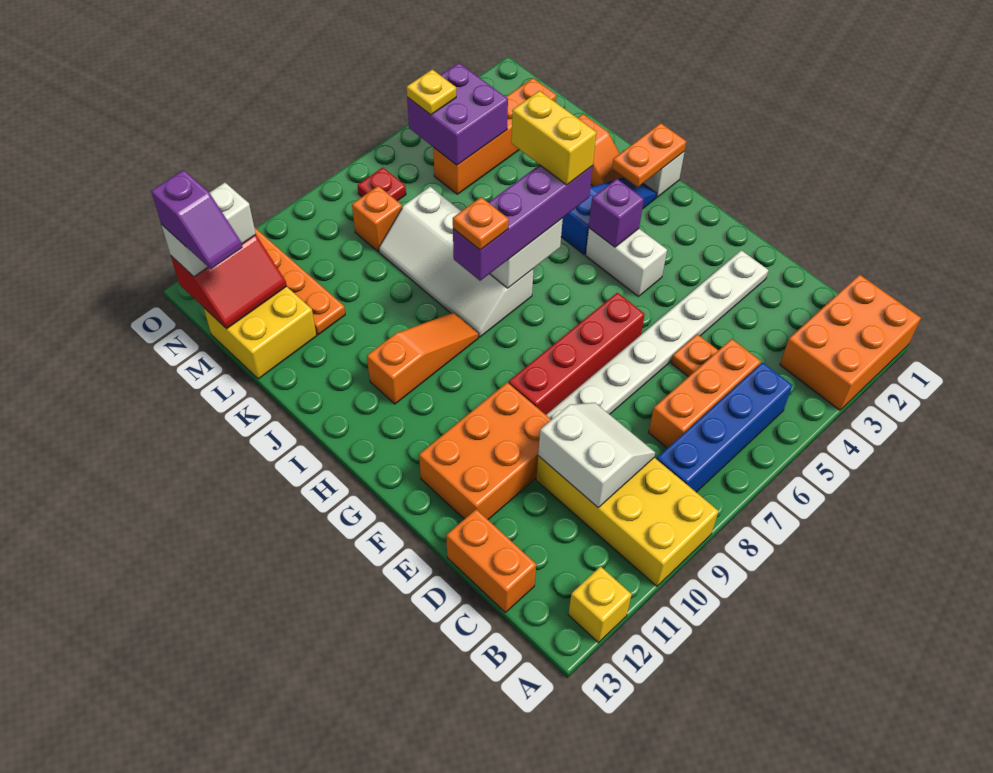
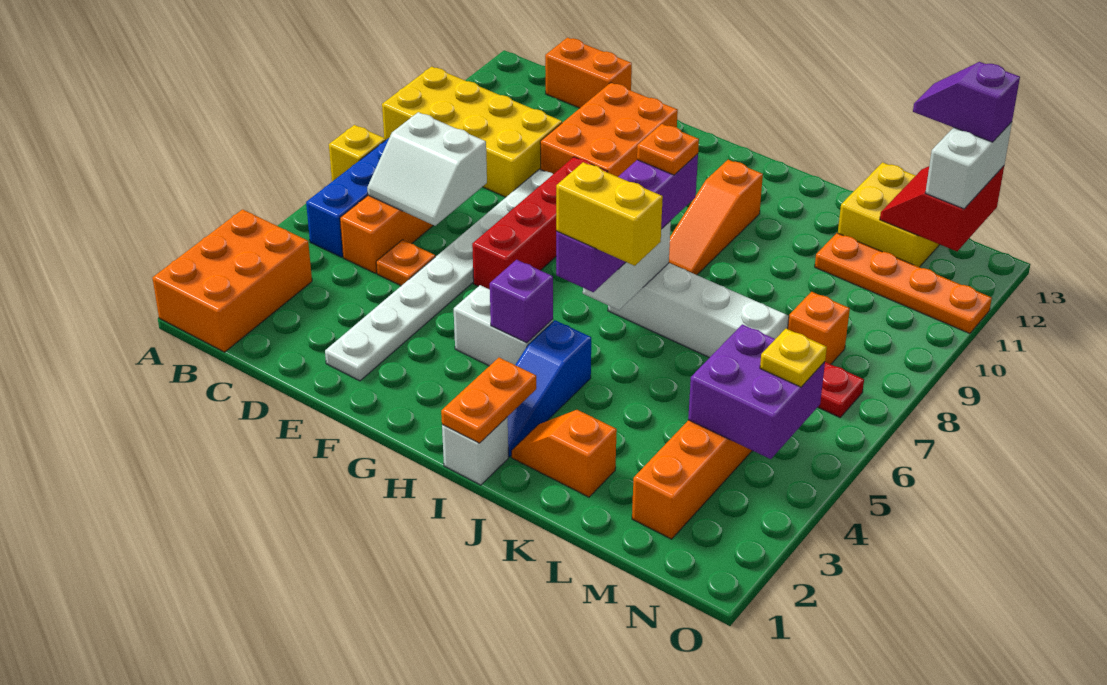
yellow 1x1 brick [568,567,632,643] -> yellow 1x1 brick moved to [329,125,386,181]
white 2x2 slope [538,403,655,507] -> white 2x2 slope moved to [367,112,487,226]

